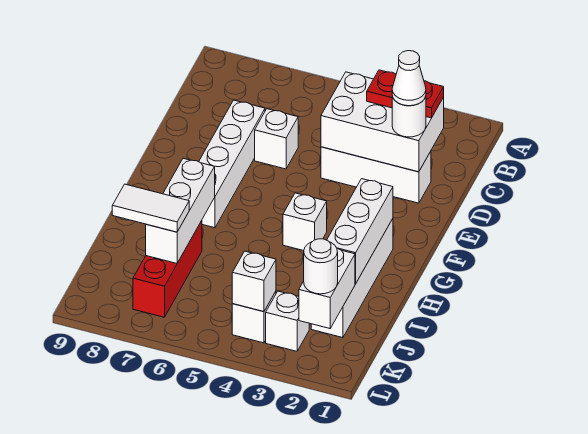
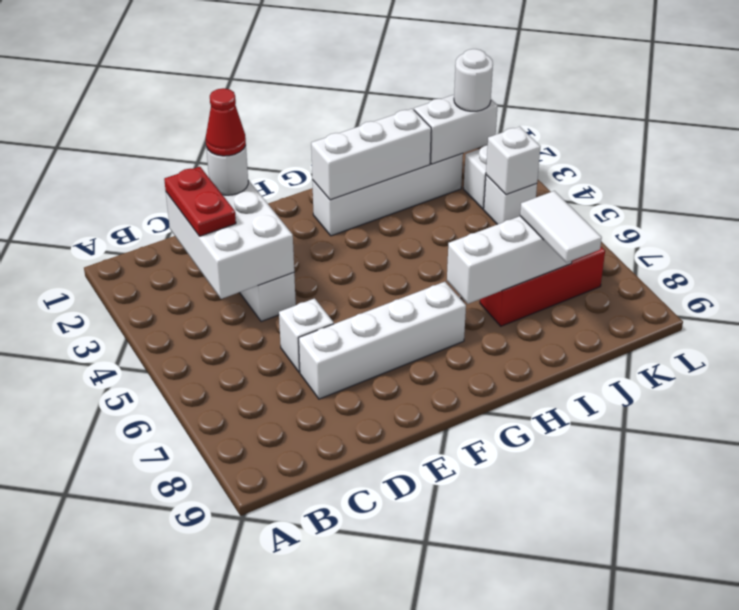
white 1x1 cone [392,51,426,106] -> red 1x1 cone [206,88,246,156]
white 1x1 brick [283,193,327,251] -> none

